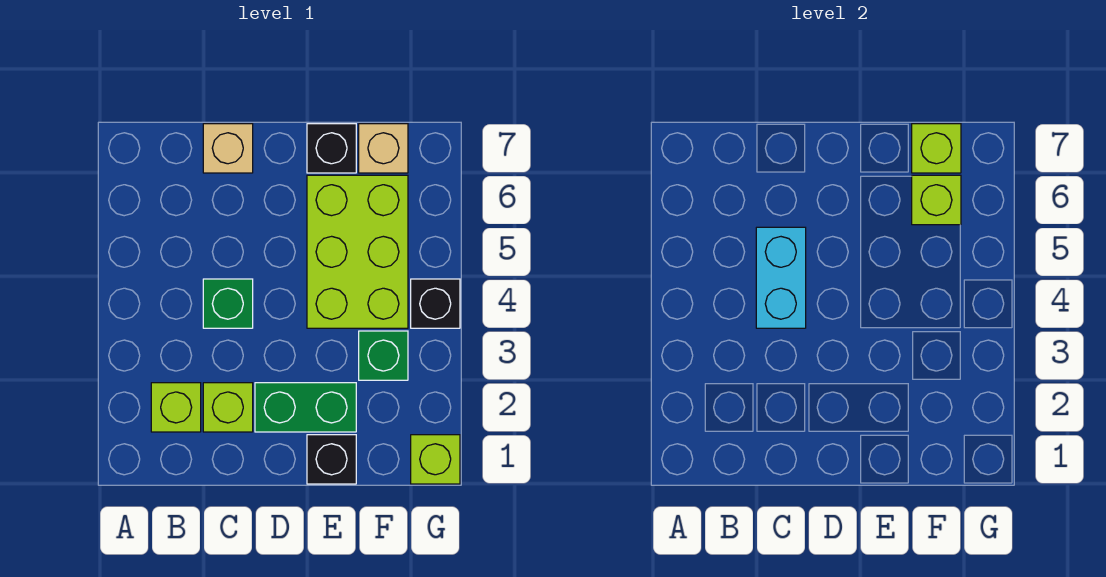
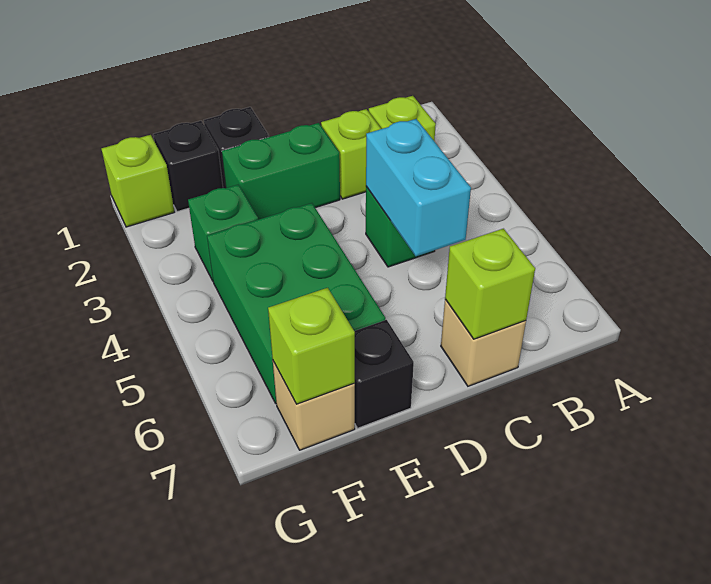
lime 2x3 brick [307,175,408,328] -> green 2x3 brick [207,203,385,403]
lime 1x1 brick [912,175,961,225] -> lime 1x1 brick moved to [445,229,535,339]
black 1x1 brick [411,279,460,328] -> black 1x1 brick moved to [153,121,223,212]

